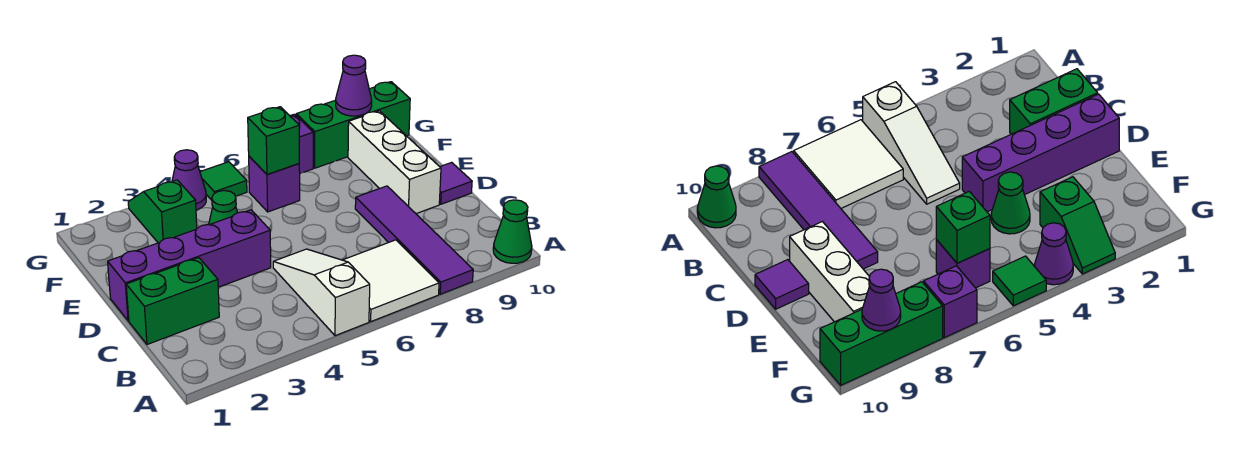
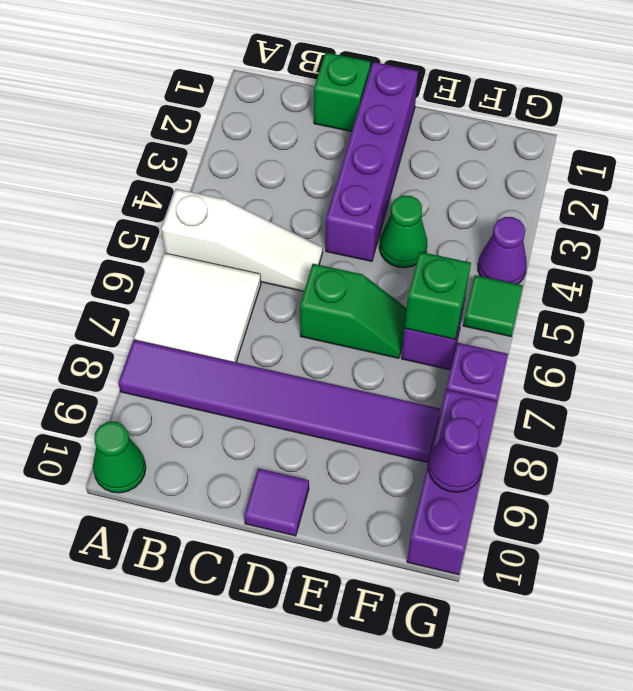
purple 1x4 tile [355,186,473,294] -> purple 1x6 tile [118,340,440,463]
green 1x2 brick [126,258,219,345] -> green 1x1 brick [314,53,371,132]
white 1x3 brick [348,111,441,214] -> none
green 1x2 slope [128,180,197,243] -> green 1x2 slope moved to [300,264,407,358]
green 1x3 brick [296,82,410,168] -> purple 1x3 brick [407,390,498,575]

